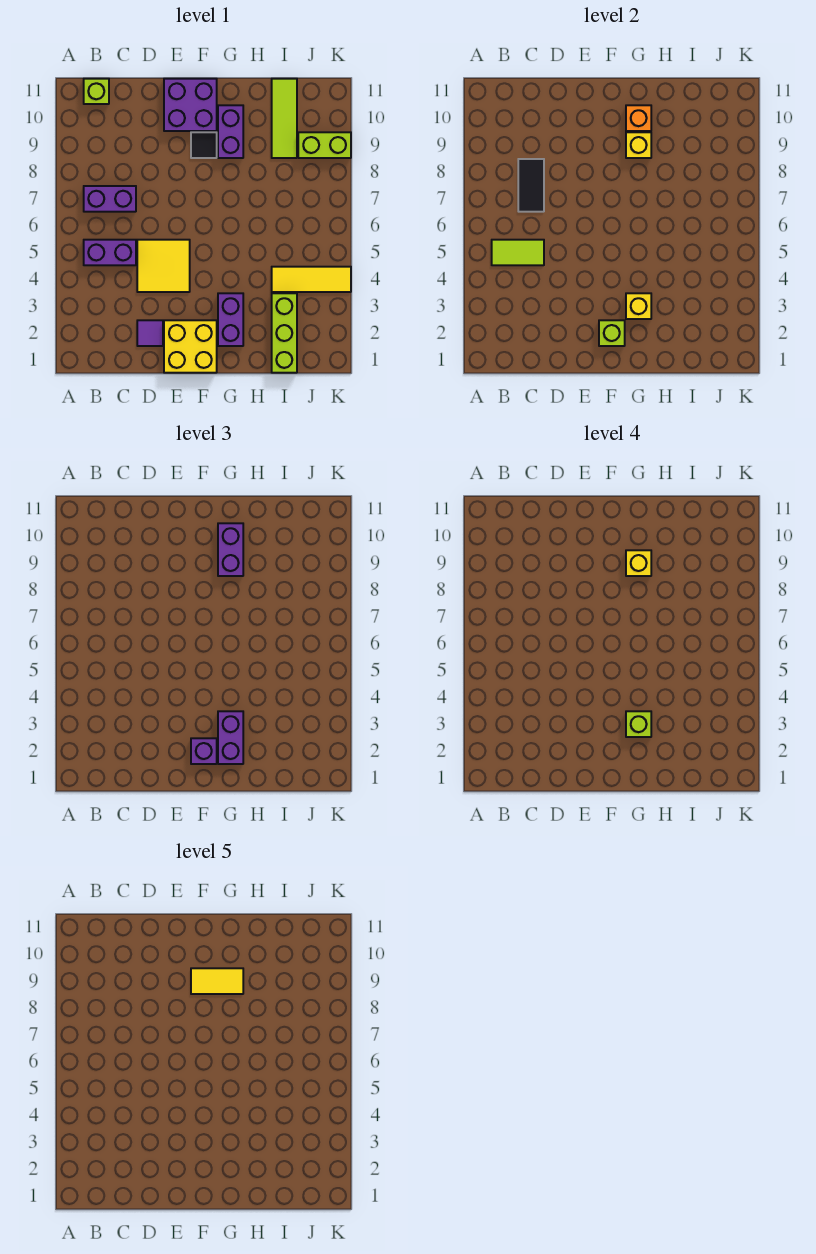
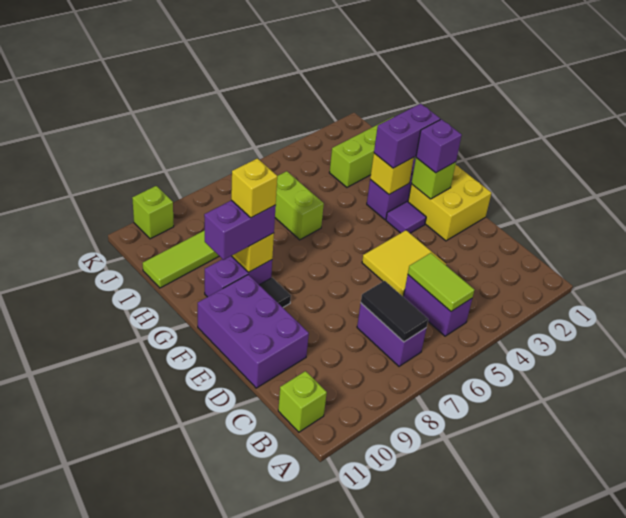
black 1x2 tile [518,159,544,212] -> black 1x2 tile turned to [361,281,428,342]
purple 1x1 tile [137,320,163,346] -> purple 1x1 tile moved to [386,201,426,233]
purple 2x2 brick [164,79,217,131] -> purple 2x3 brick [198,275,309,388]
yellow 1x2 tile [191,968,243,994] -> none
lime 1x1 brick [626,711,651,737] -> lime 1x1 brick moved to [132,186,174,239]
orange 1x1 brick [626,105,651,131] -> none
yellow 1x3 tile [272,267,351,292] -> none
lime 1x2 brick [298,132,351,158] -> lime 1x2 brick moved to [275,171,324,240]

